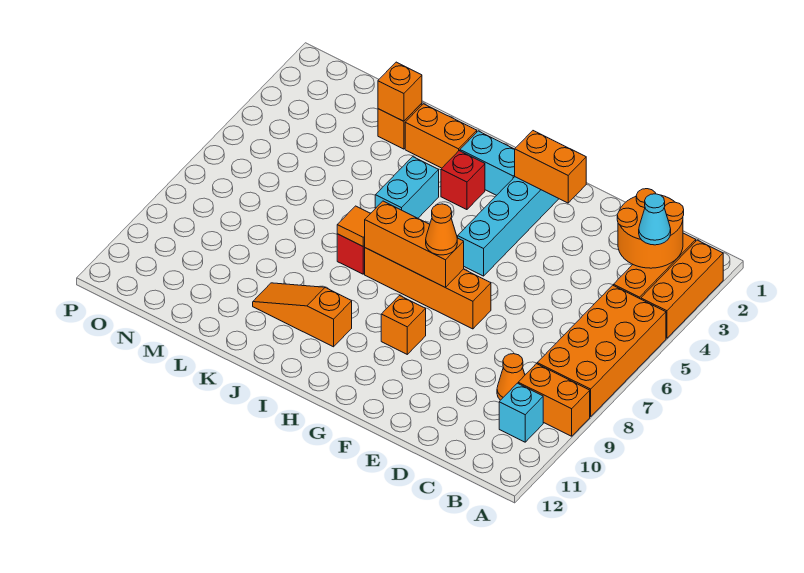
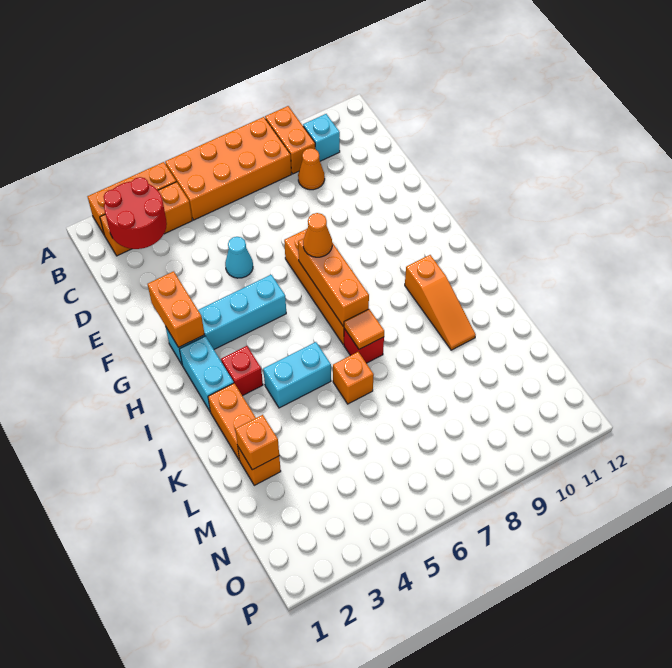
orange 2x2 round brick [617,189,684,268] -> red 2x2 round brick [104,177,167,249]
cyan 1x1 cone [639,194,671,245] -> cyan 1x1 cone moved to [225,237,253,278]
orange 1x1 brick [381,296,426,354] -> orange 1x1 brick moved to [333,352,374,404]

